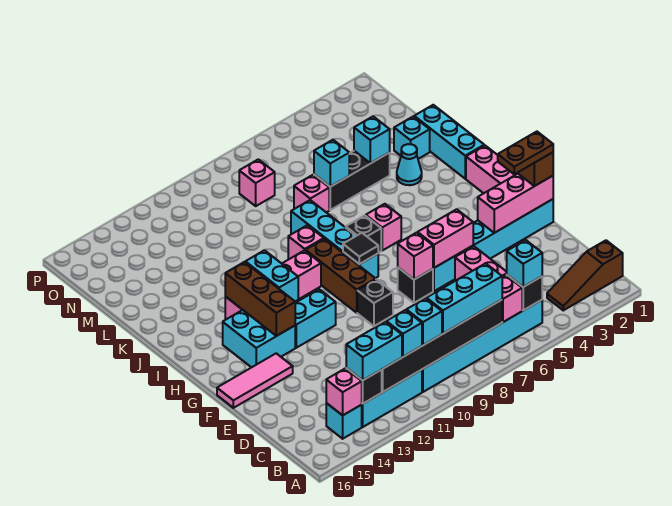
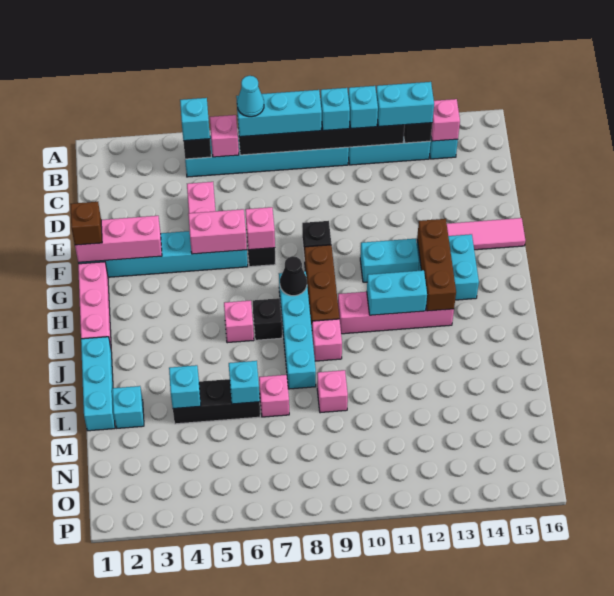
brown 1x3 slope [547,240,623,310] -> none
brown 1x2 plate [498,132,553,174] -> none
black 1x1 tile [343,233,378,264] -> black 1x1 cone [280,256,307,296]
cyan 1x2 brick [245,250,298,301] -> cyan 1x2 brick turned to [367,270,427,315]
cyan 1x1 cone [397,144,422,185] -> cyan 1x1 cone moved to [237,76,264,117]
pink 1x1 brick [239,159,275,206] -> pink 1x1 brick moved to [317,370,348,413]

